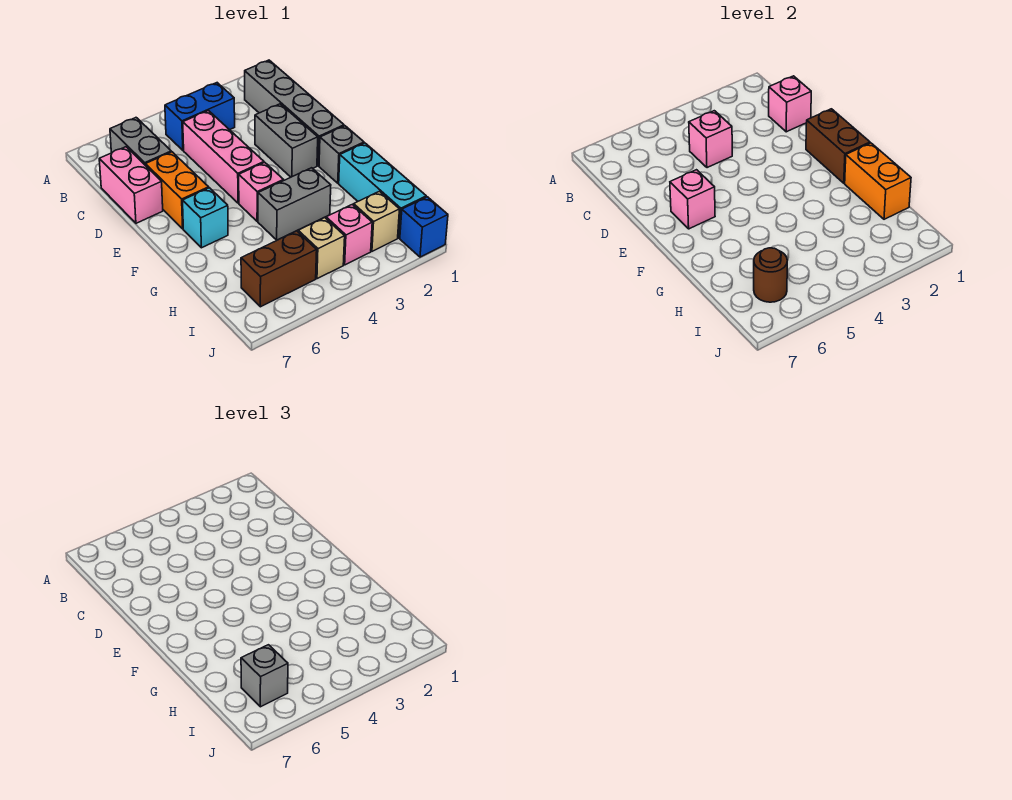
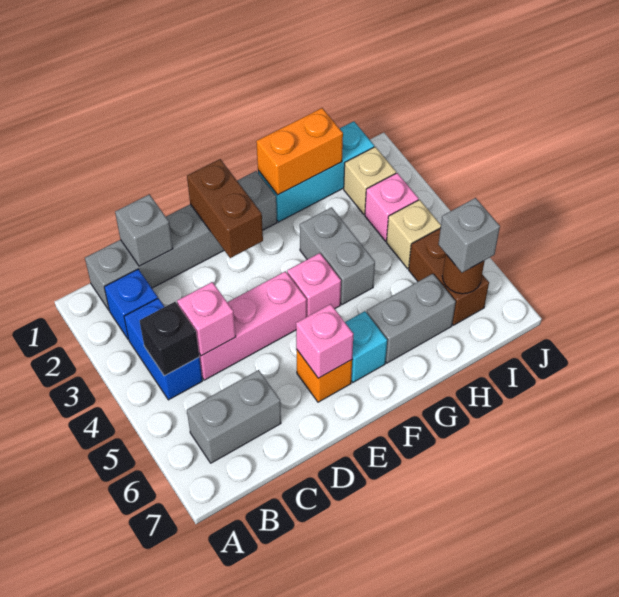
none -> black 1x1 brick [139,302,199,376]
pink 1x1 brick [769,76,811,132] -> grey 1x1 brick [115,194,173,266]
pink 1x2 brick [99,147,163,223] -> none
grey 1x2 brick [255,104,318,177] -> grey 1x2 brick moved to [367,274,456,363]
orange 1x2 brick [146,152,209,229] -> orange 1x1 brick [296,349,352,402]
brown 1x2 brick [806,109,870,183] -> brown 1x2 brick turned to [187,159,263,258]
blue 1x1 brick [400,197,448,257] -> blue 1x1 brick moved to [104,269,158,340]

